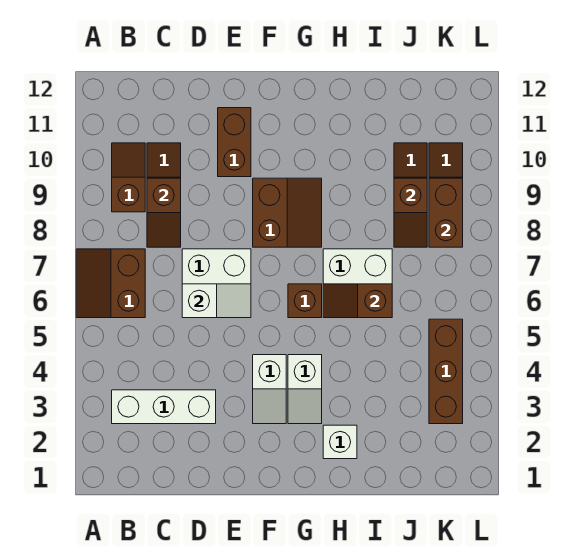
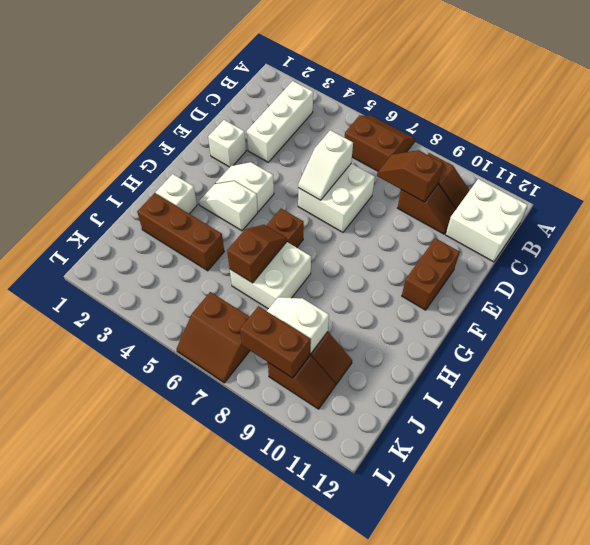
none -> white 2x2 brick [446,179,527,262]
none -> white 1x1 brick [208,120,246,167]
brown 1x2 brick [218,108,251,177] -> brown 1x2 brick turned to [402,238,460,310]
brown 2x2 slope [253,178,322,247] -> brown 2x2 slope moved to [177,292,250,383]
brown 1x2 slope [394,178,427,247] -> white 1x2 slope [267,297,329,354]
brown 1x3 brick [429,319,463,424] -> brown 1x3 brick moved to [137,193,224,271]

